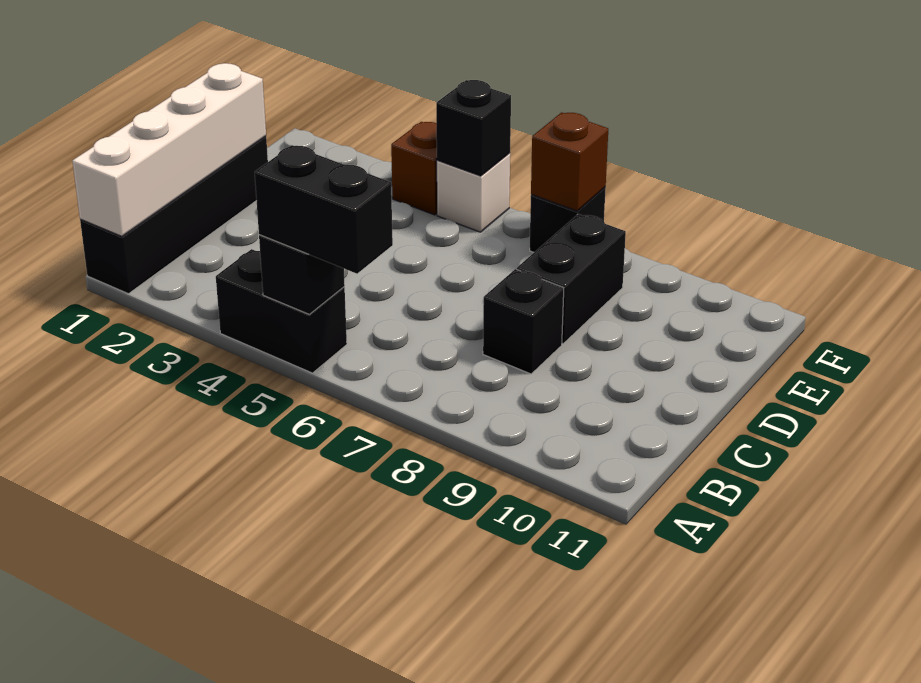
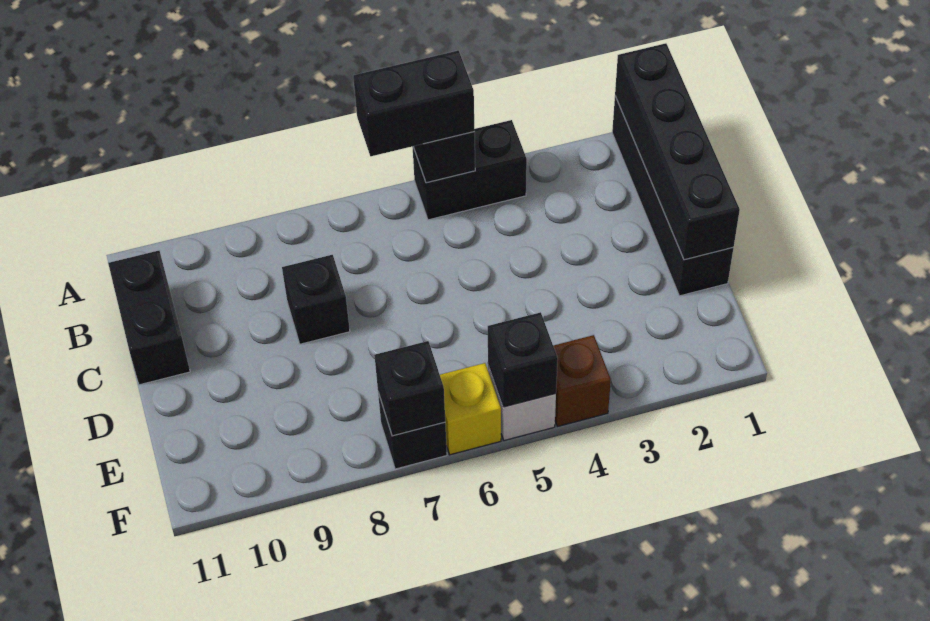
white 1x4 brick [73,63,266,236] -> black 1x4 brick [615,43,740,260]
black 1x2 brick [517,214,626,344] -> black 1x2 brick moved to [108,251,190,385]
none -> yellow 1x1 brick [440,363,501,455]
brown 1x1 brick [531,112,608,211] -> black 1x1 brick [374,341,445,436]

